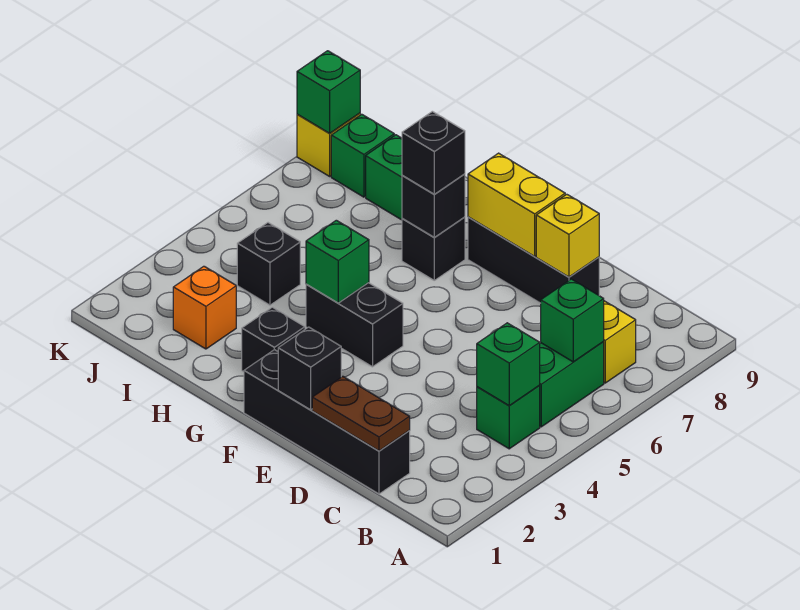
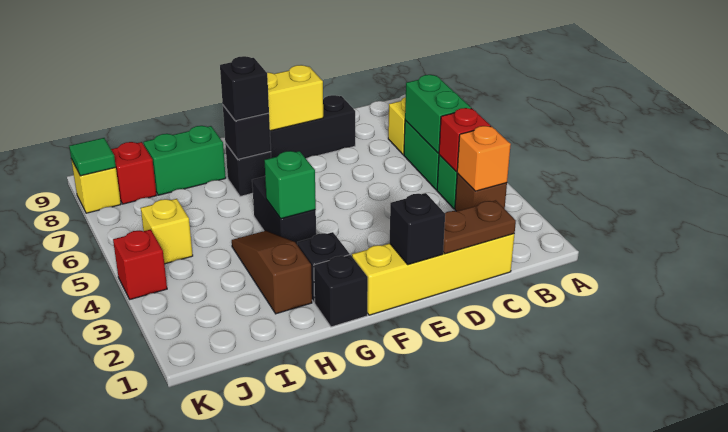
none -> brown 1x1 brick [455,173,507,211]
green 1x1 brick [477,323,540,405] -> red 1x1 brick [439,108,491,172]
green 1x1 brick [541,279,604,362] -> green 1x2 brick [405,75,471,153]
black 1x4 brick [244,350,410,494] -> yellow 1x4 brick [352,234,514,315]
yellow 1x1 brick [536,194,599,277] -> yellow 1x1 brick moved to [141,199,193,264]
black 1x2 brick [306,283,403,367] -> black 1x2 brick turned to [252,177,316,244]
none -> brown 1x3 slope [232,231,312,314]
orange 1x1 brick [173,266,236,349] -> orange 1x1 brick moved to [457,126,511,191]
black 1x1 brick [237,223,300,305] -> black 1x1 brick moved to [314,255,368,327]
green 1x1 brick [331,114,394,197] -> red 1x1 brick [111,142,157,204]
none -> red 1x1 brick [113,230,167,299]
green 1x1 brick [297,51,360,133] -> green 1x1 tile [69,138,116,176]

